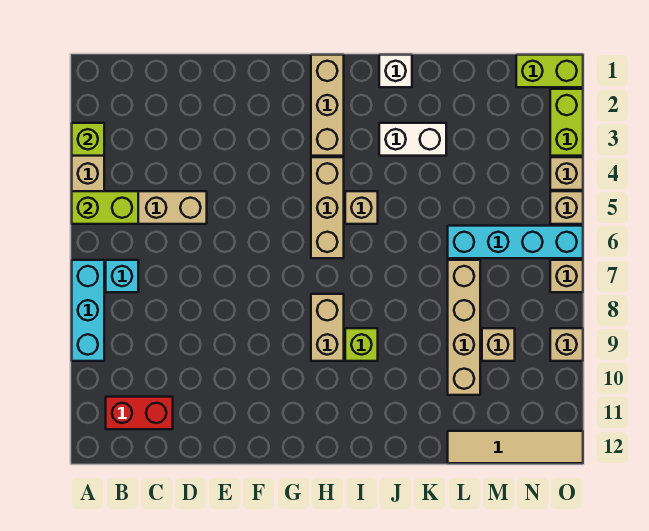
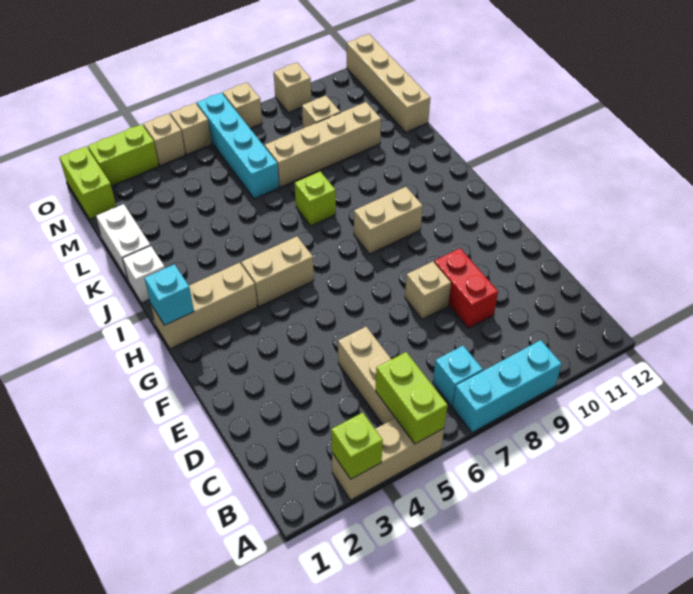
red 1x2 brick [106,397,173,429] -> red 1x2 brick moved to [434,248,498,328]
none -> cyan 1x1 brick [145,264,194,325]
tan 1x3 brick [311,157,344,258] -> tan 1x2 brick [241,236,314,307]
tan 1x1 brick [345,191,378,224] -> tan 1x1 brick moved to [405,262,451,319]
lime 1x1 brick [345,328,378,361] -> lime 1x1 brick moved to [295,172,336,226]
white 1x2 brick [379,123,446,156] -> white 1x2 brick moved to [96,204,151,280]
tan 1x4 tile [448,431,583,463] -> tan 1x4 brick [347,34,430,132]

